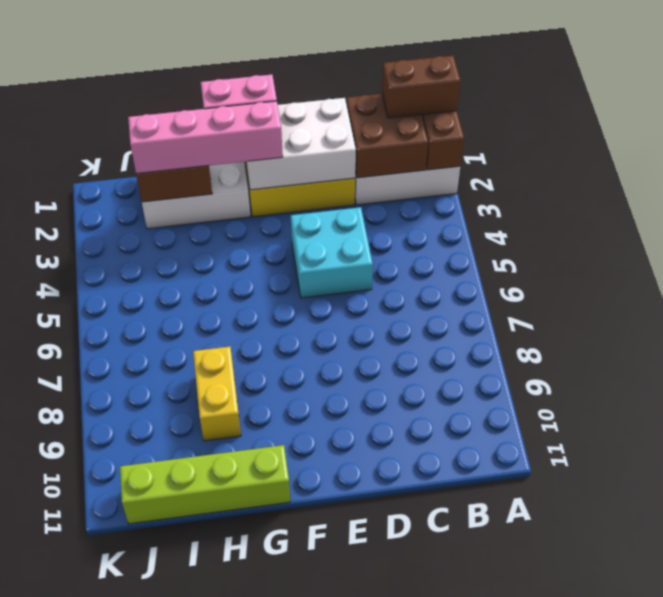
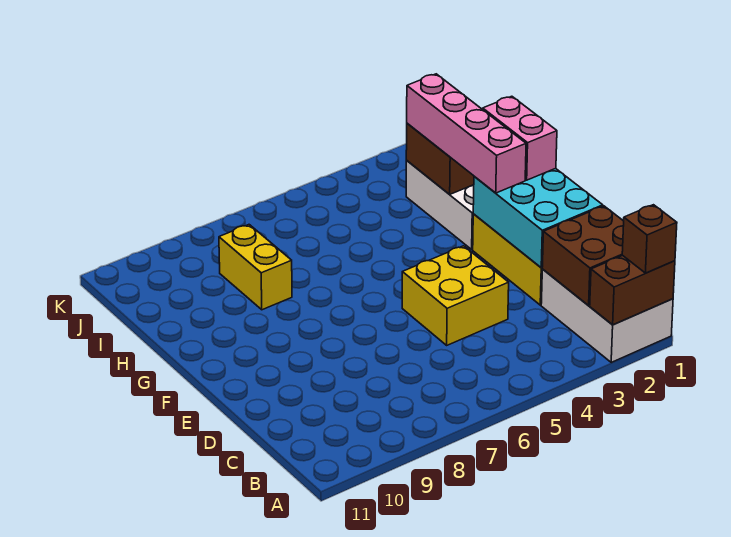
brown 1x2 brick [382,56,460,118] -> brown 1x1 brick [622,205,677,273]
white 2x3 brick [246,98,356,190] -> cyan 2x3 brick [473,168,603,268]
cyan 2x2 brick [291,207,373,298] -> yellow 2x2 brick [402,246,509,345]
lime 1x4 brick [120,445,290,524] -> none
yellow 1x2 brick [193,347,241,441] -> yellow 1x2 brick turned to [219,225,292,310]

